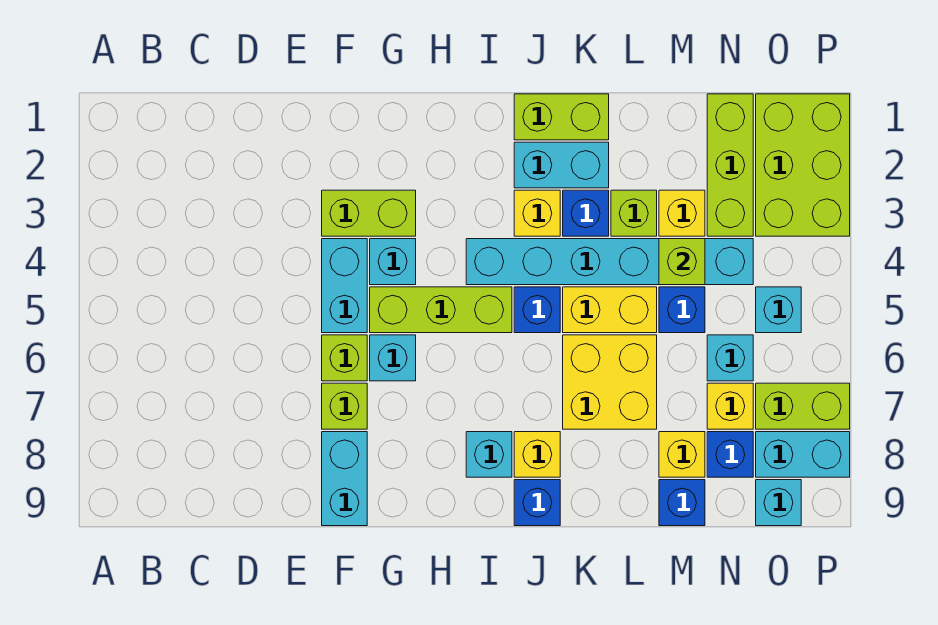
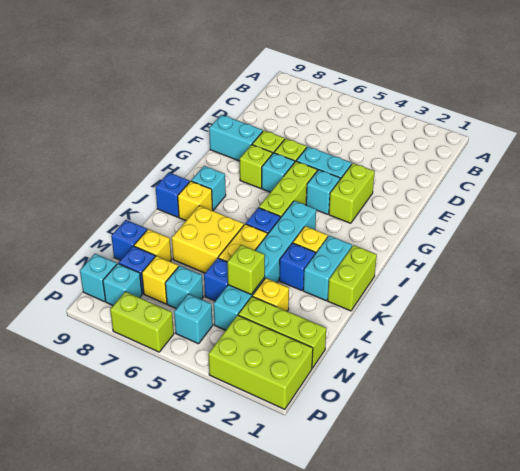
lime 1x1 brick [611,190,657,236] -> lime 1x1 brick moved to [240,145,272,188]
lime 1x2 brick [756,383,850,429] -> lime 1x2 brick turned to [110,292,174,352]
cyan 1x2 brick [756,432,850,477] -> cyan 1x1 brick [103,263,142,305]

